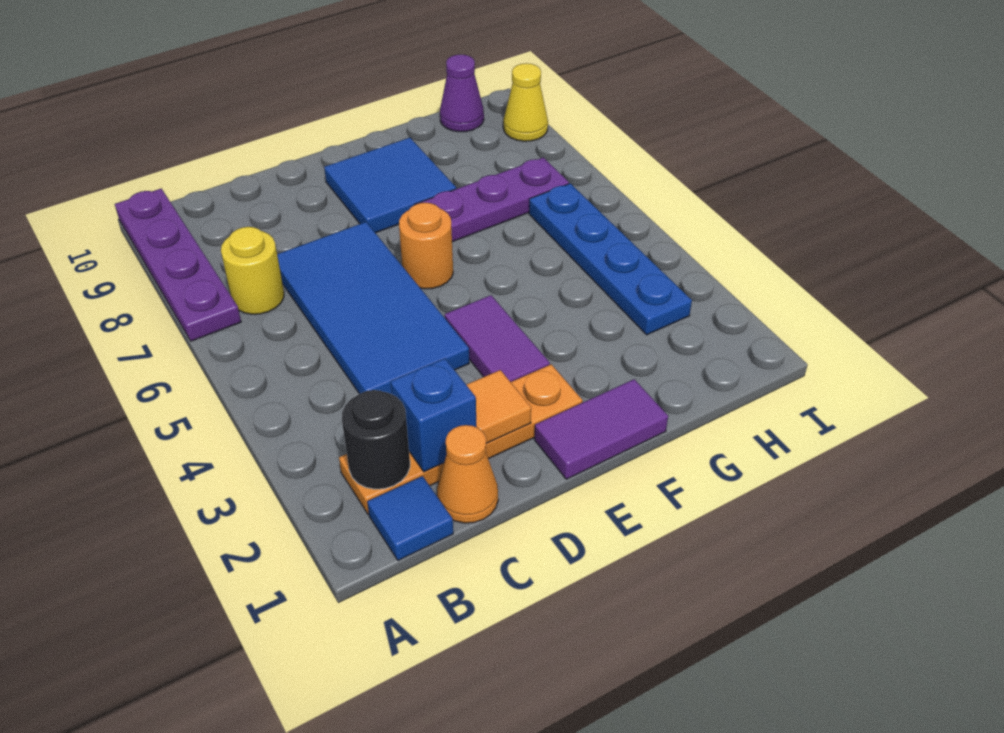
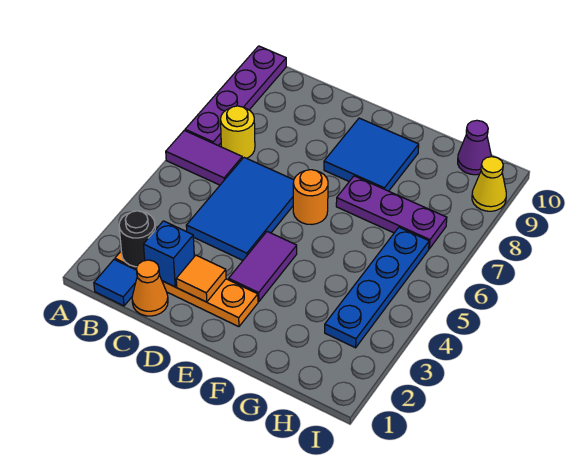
blue 2x4 tile [277,222,469,394] -> blue 2x3 tile [186,158,294,260]
purple 1x2 tile [534,379,668,479] -> purple 1x2 tile moved to [166,130,242,185]

